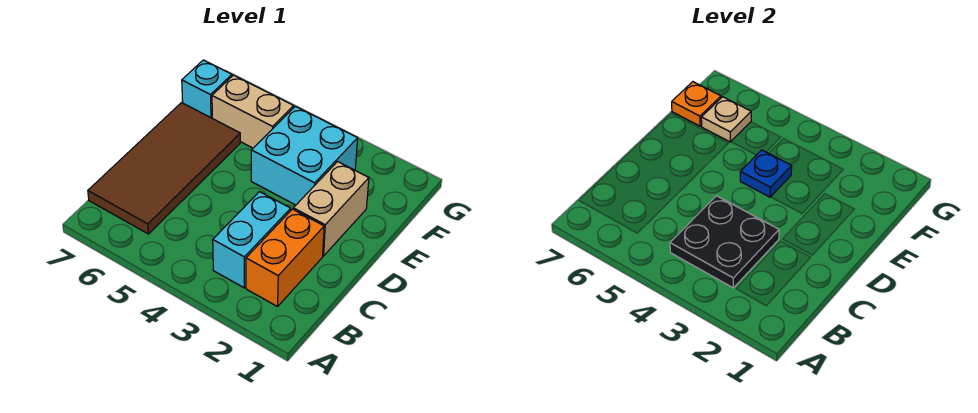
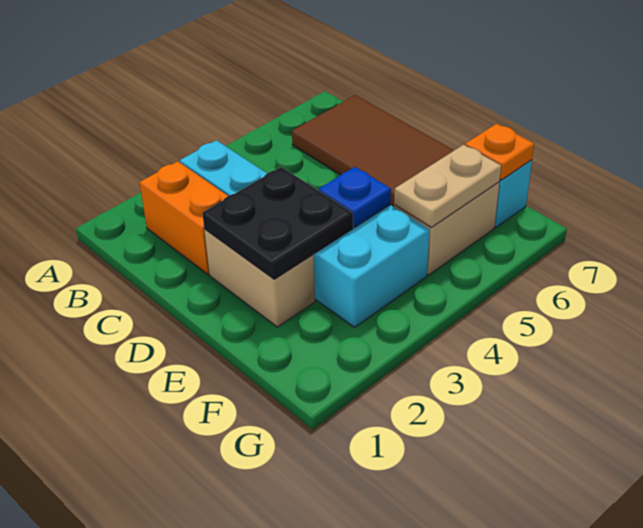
black 2x2 plate [670,196,779,288] -> black 2x2 plate moved to [202,167,353,279]
tan 1x1 plate [701,97,751,142] -> tan 1x2 plate [394,145,501,227]

